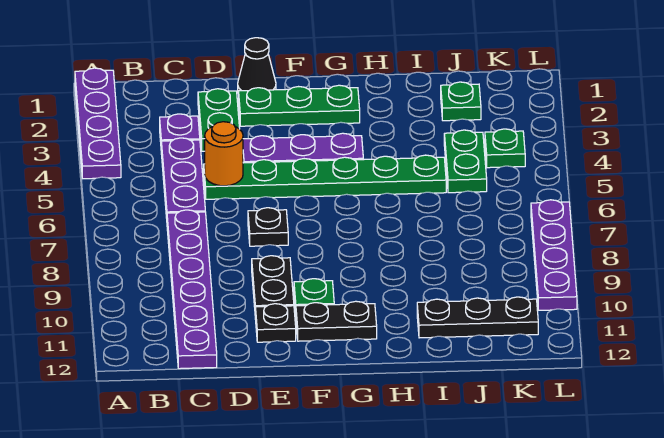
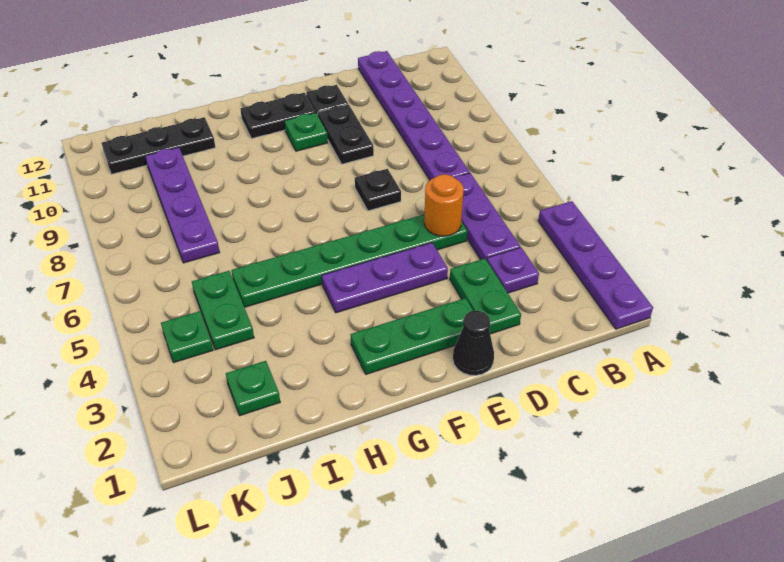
purple 1x4 plate [531,200,577,310] -> purple 1x4 plate moved to [145,147,220,263]

